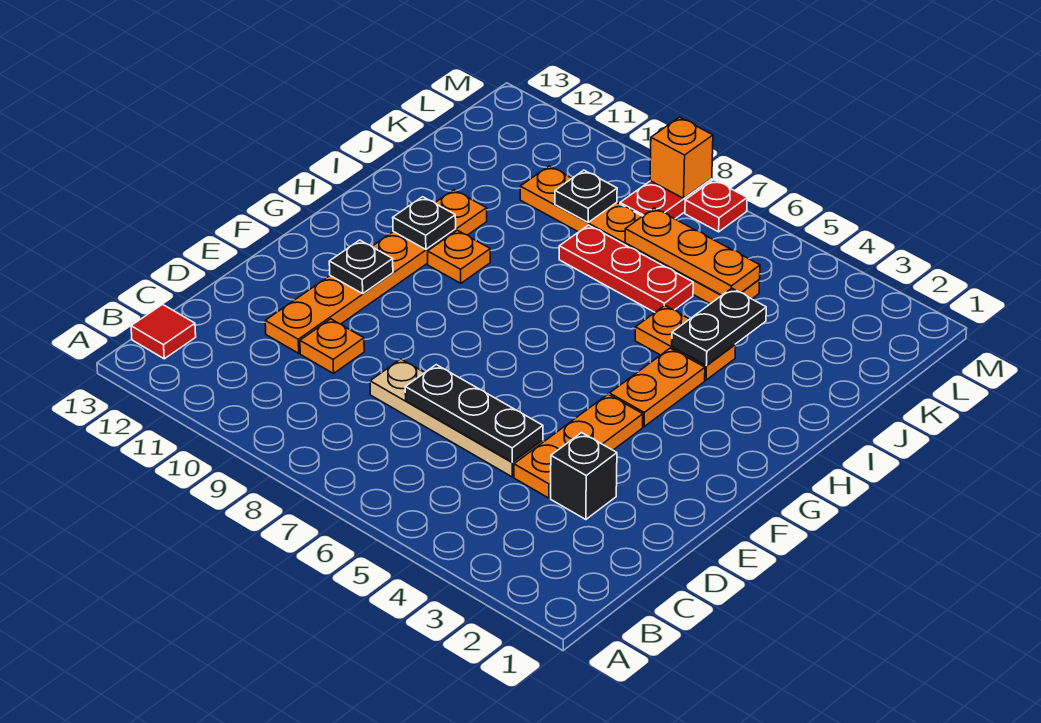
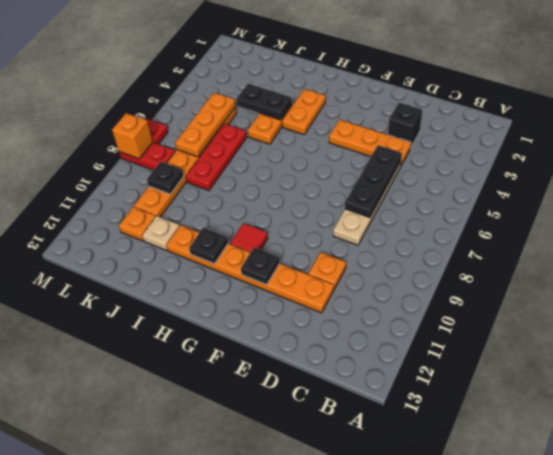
red 1x1 tile [131,304,196,359] -> red 1x1 tile moved to [230,223,268,252]
orange 1x2 plate [610,348,705,427] -> orange 1x2 plate turned to [282,89,326,134]
orange 1x1 plate [428,230,490,283] -> orange 1x1 plate moved to [119,207,156,241]
none -> tan 1x1 plate [142,216,179,250]

